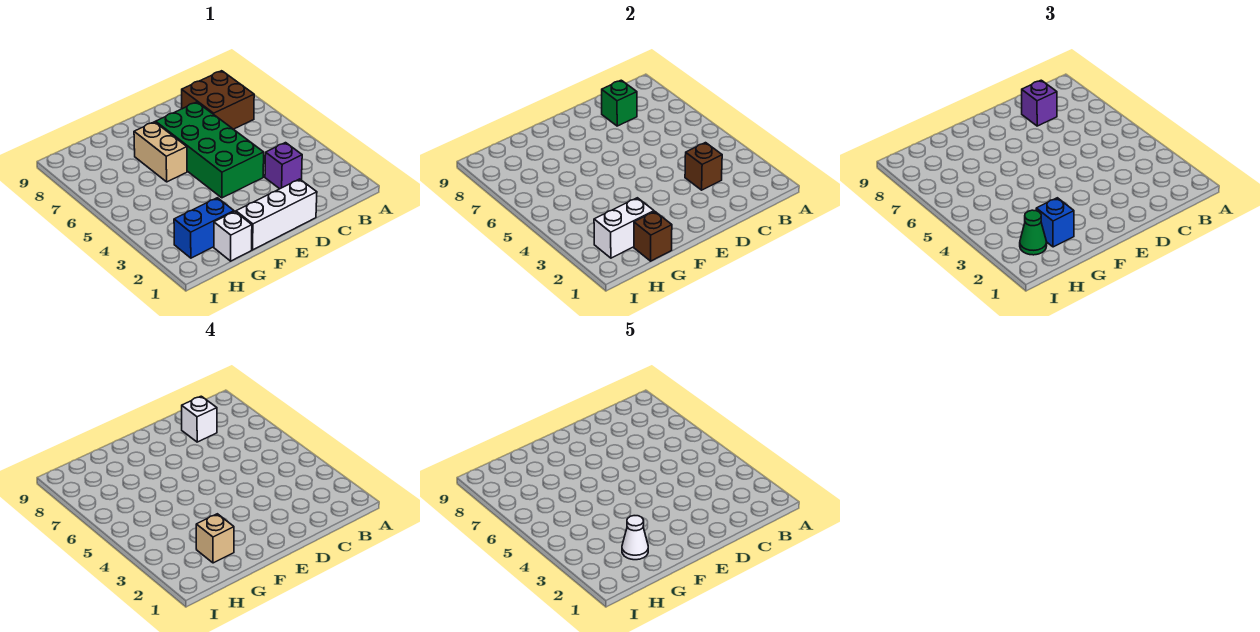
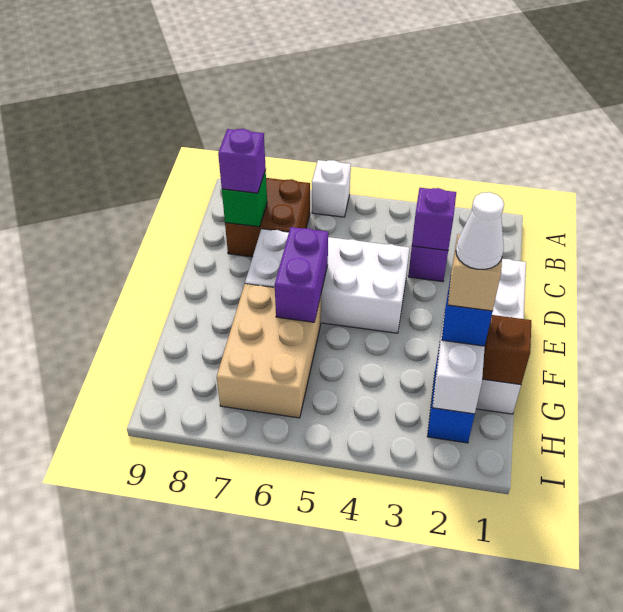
brown 1x1 brick [685,143,722,190] -> purple 1x1 brick [412,188,456,250]
white 1x1 brick [182,396,217,442] -> white 1x1 brick moved to [312,160,351,217]
green 2x4 brick [156,102,264,198] -> white 2x4 brick [245,229,410,333]
none -> purple 1x2 brick [275,227,328,322]
tan 1x2 brick [134,122,187,182] -> tan 2x3 brick [217,284,321,418]
green 1x1 cone [1020,210,1047,255] -> none

